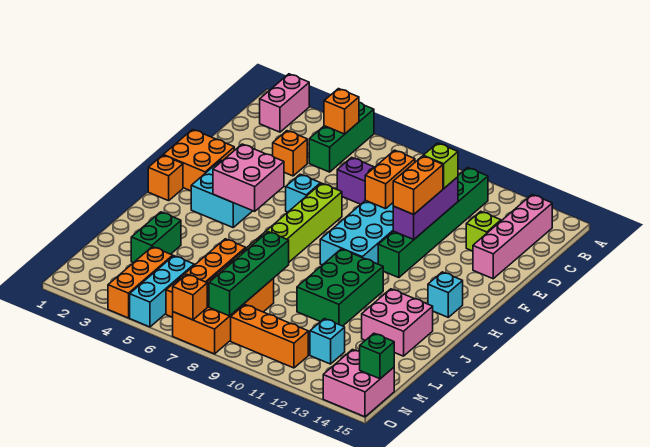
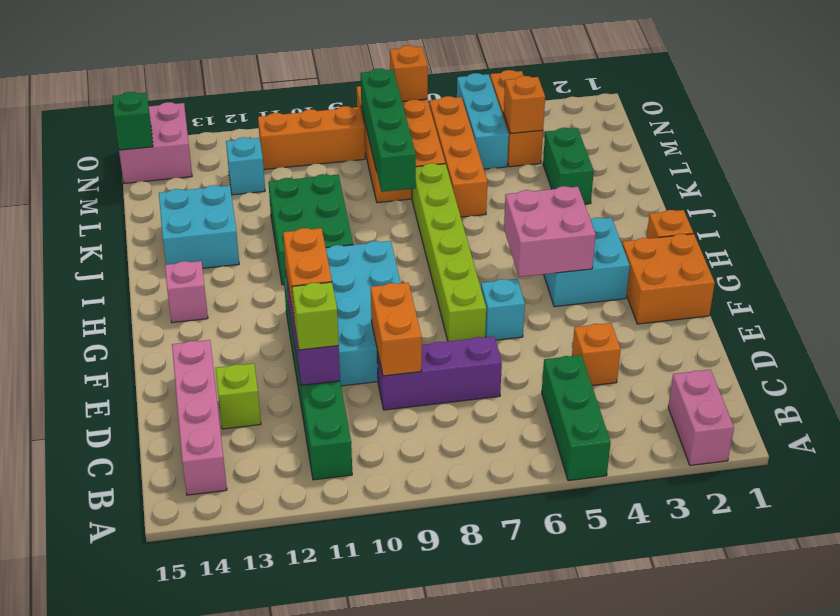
orange 1x1 brick [324,89,359,134] -> orange 1x1 brick moved to [504,76,545,134]
cyan 1x1 brick [428,272,463,317] -> pink 1x1 brick [165,261,208,323]
pink 2x2 brick [362,289,433,356] -> cyan 2x2 brick [159,185,239,268]

